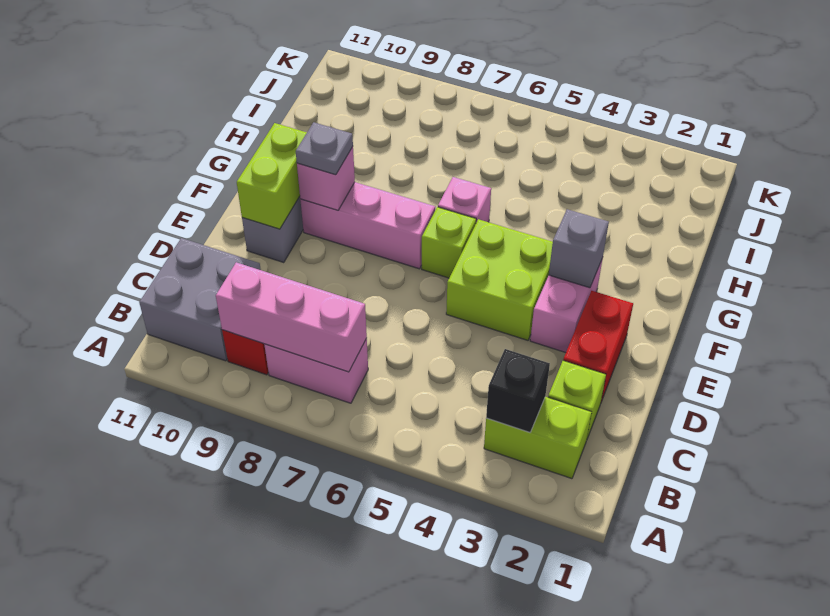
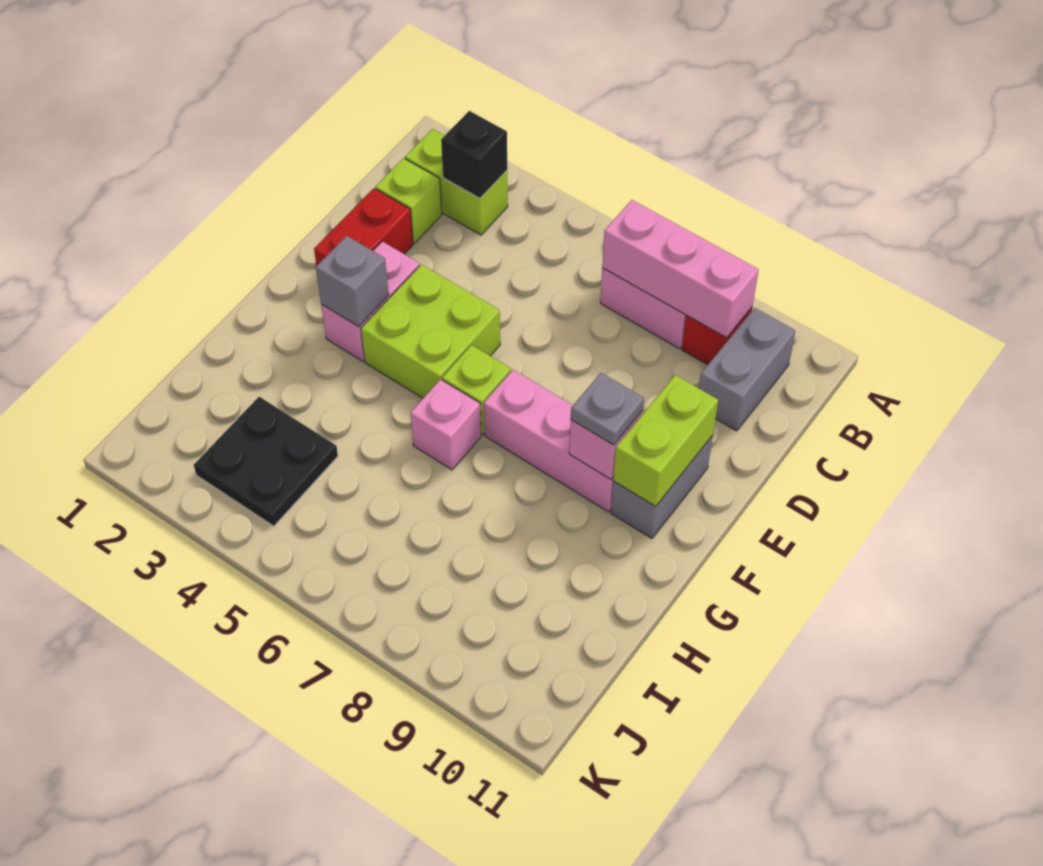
grey 2x2 brick [139,238,261,361] -> grey 1x2 brick [699,308,796,431]
none -> black 2x2 plate [194,397,338,526]

